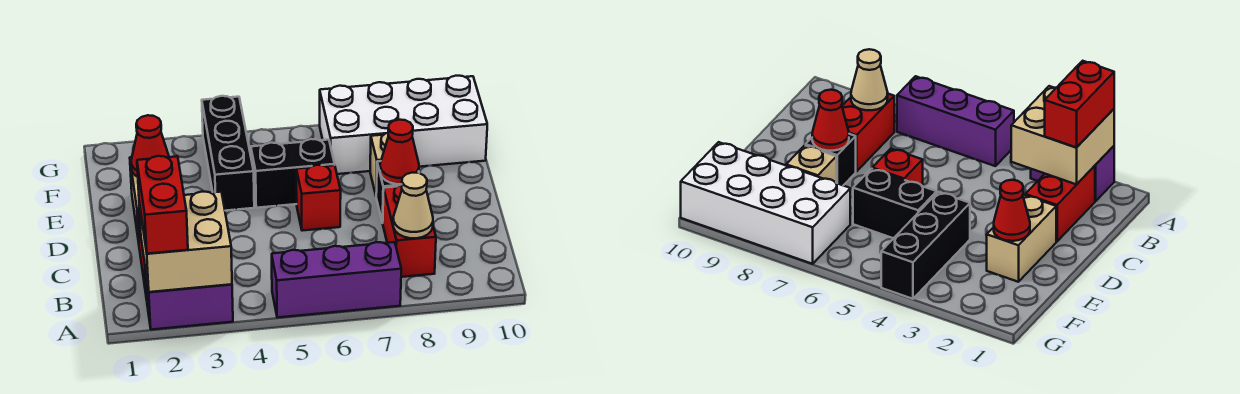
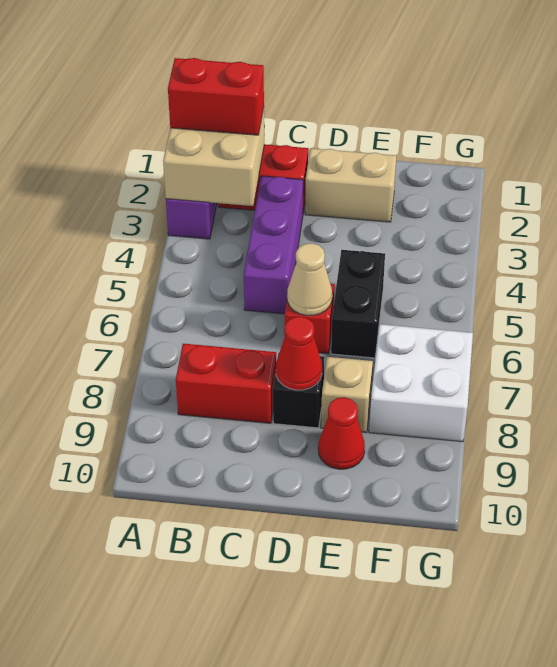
purple 1x3 brick [272,242,401,318] -> purple 1x3 brick moved to [244,176,303,314]
tan 1x1 cone [393,173,433,238] -> tan 1x1 cone moved to [287,243,332,316]
red 1x1 cone [131,115,169,177] -> red 1x1 cone moved to [318,397,365,469]
black 1x3 brick [202,96,254,211] -> none
white 2x4 brick [320,76,487,174] -> white 2x2 brick [369,324,473,442]

